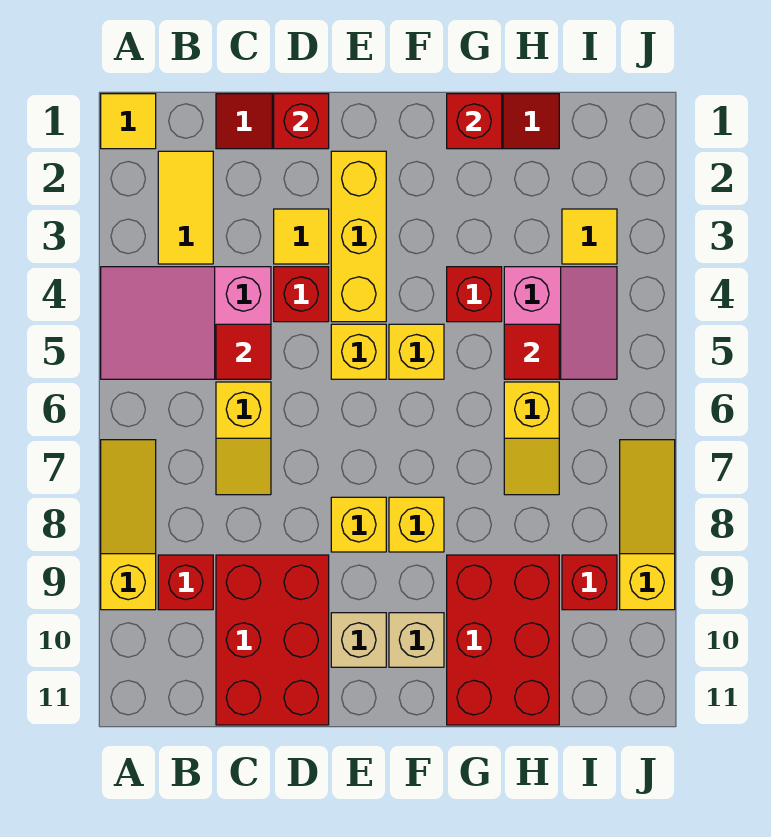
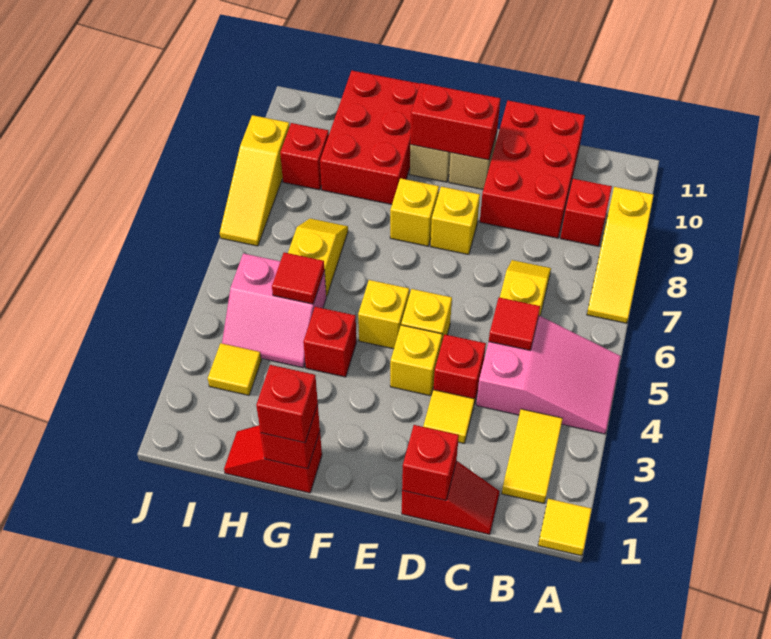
yellow 1x3 brick [331,151,386,322] -> yellow 1x1 brick [390,325,442,396]
none -> red 1x2 brick [410,83,500,160]
none -> red 1x1 brick [256,365,318,443]
pink 2x2 slope [504,267,617,379] -> pink 2x2 slope turned to [222,253,326,368]

